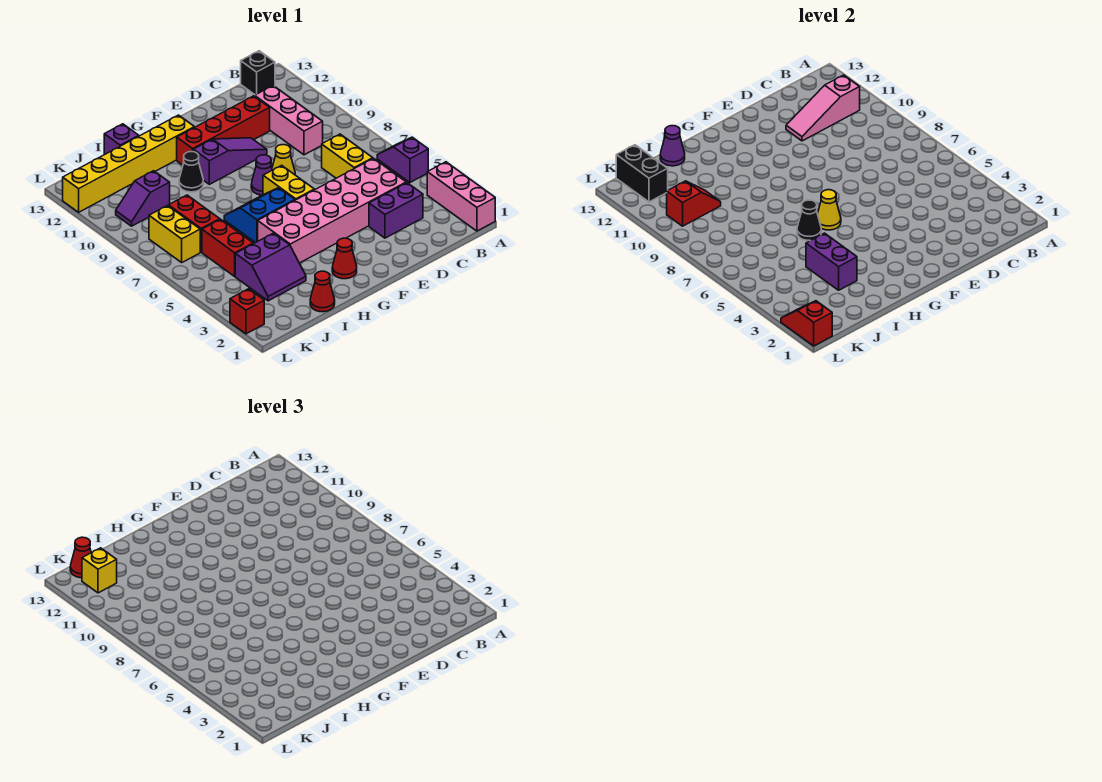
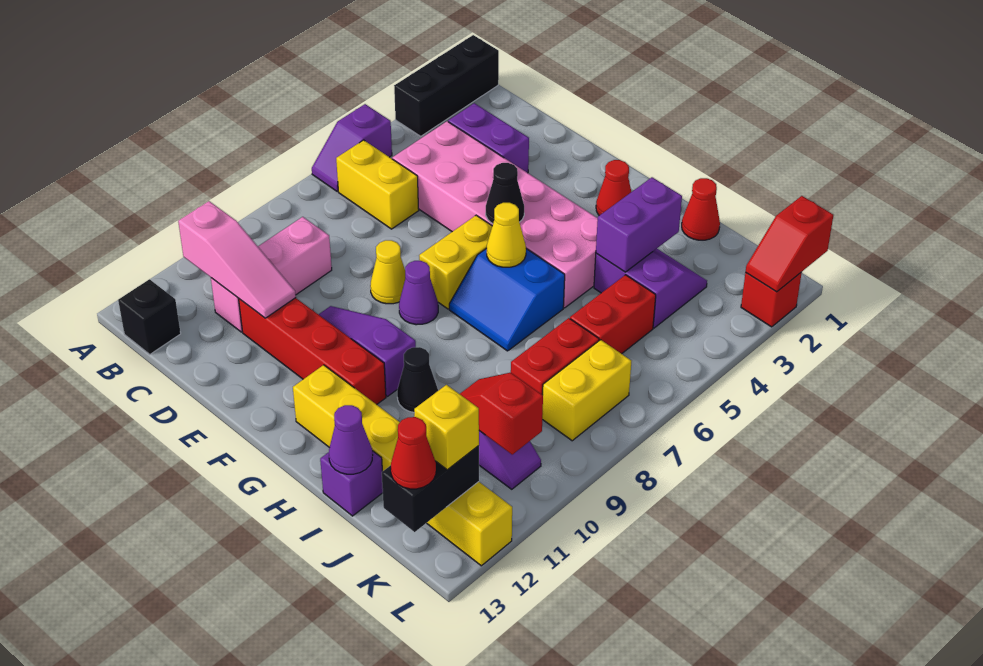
pink 1x3 brick [427,162,495,231] -> black 1x3 brick [394,35,499,136]
yellow 1x2 brick [322,134,373,178] -> yellow 1x2 brick turned to [336,140,419,229]
black 1x1 cone [797,200,821,241] -> black 1x1 cone moved to [486,163,524,224]

